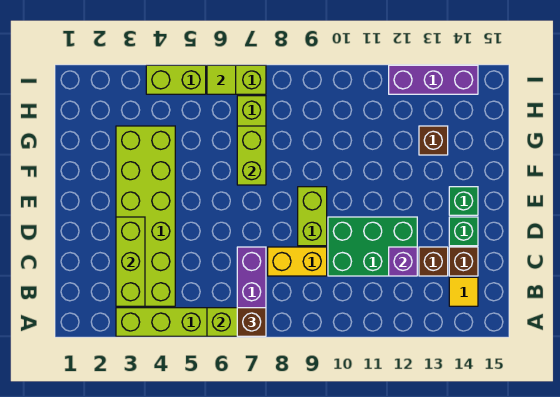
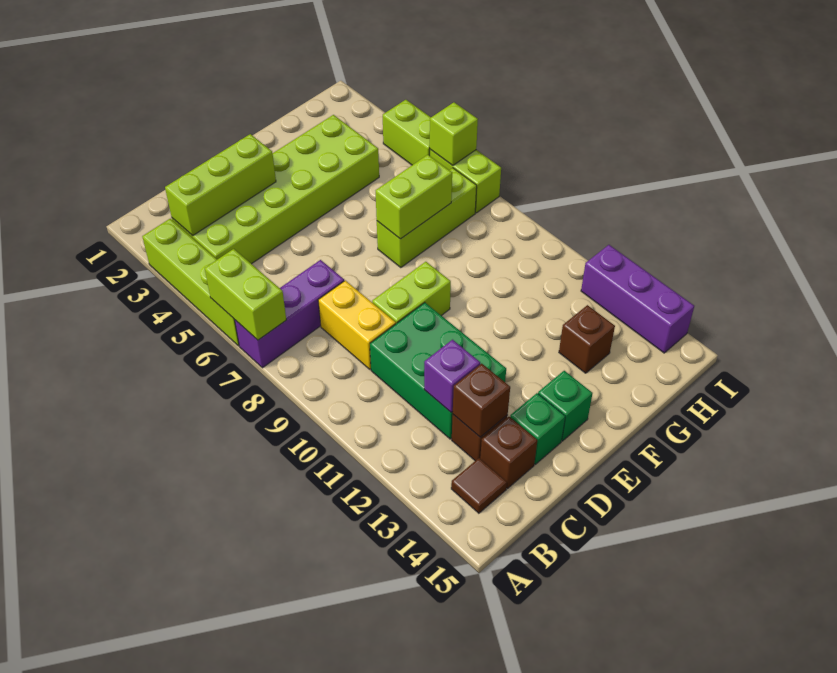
brown 1x1 brick [237,308,266,336] -> brown 1x1 brick moved to [453,364,510,437]
yellow 1x1 tile [449,277,478,306] -> brown 1x1 tile [451,458,507,513]
lime 1x1 tile [207,65,236,94] -> lime 1x1 brick [430,102,478,166]

